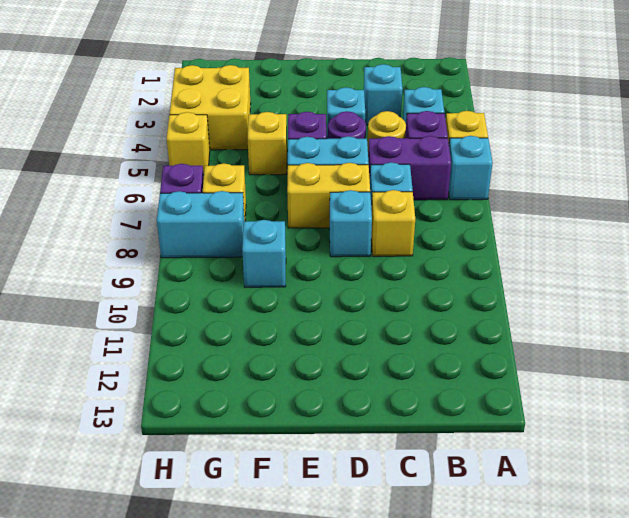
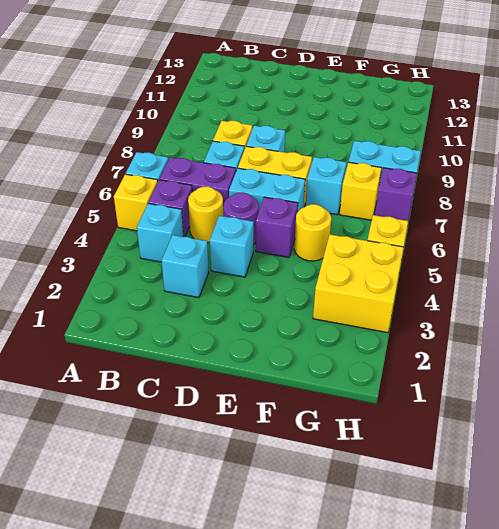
yellow 1x1 brick [248,112,287,175] -> yellow 1x1 round brick [294,204,331,261]
cyan 1x1 brick [242,220,286,287] -> cyan 1x1 brick moved to [306,157,347,215]

